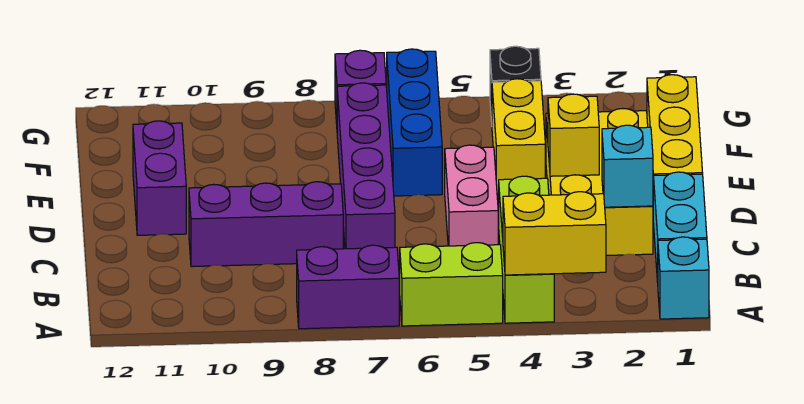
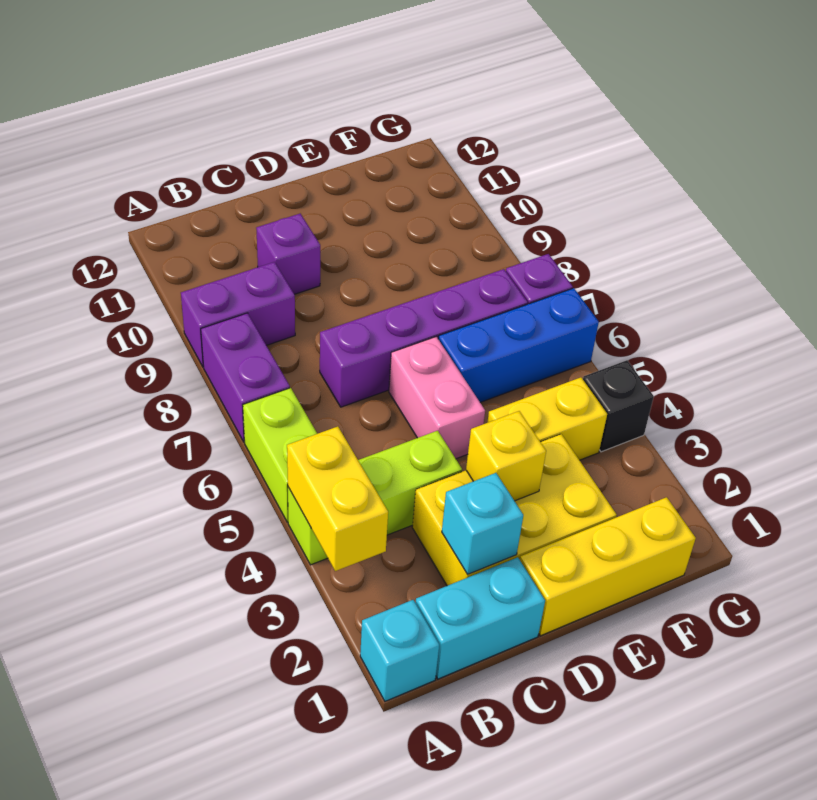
pink 1x2 brick [445,145,498,246] -> pink 1x2 brick turned to [389,337,485,459]
purple 1x3 brick [189,182,343,267] -> purple 1x1 brick [256,214,320,294]
purple 1x2 brick [133,121,186,235] -> purple 1x2 brick moved to [181,262,295,367]

